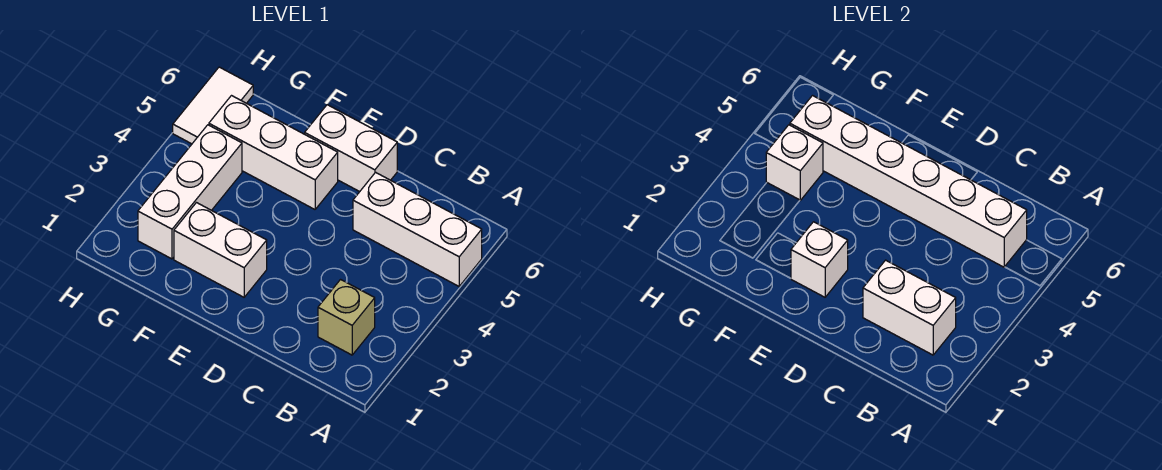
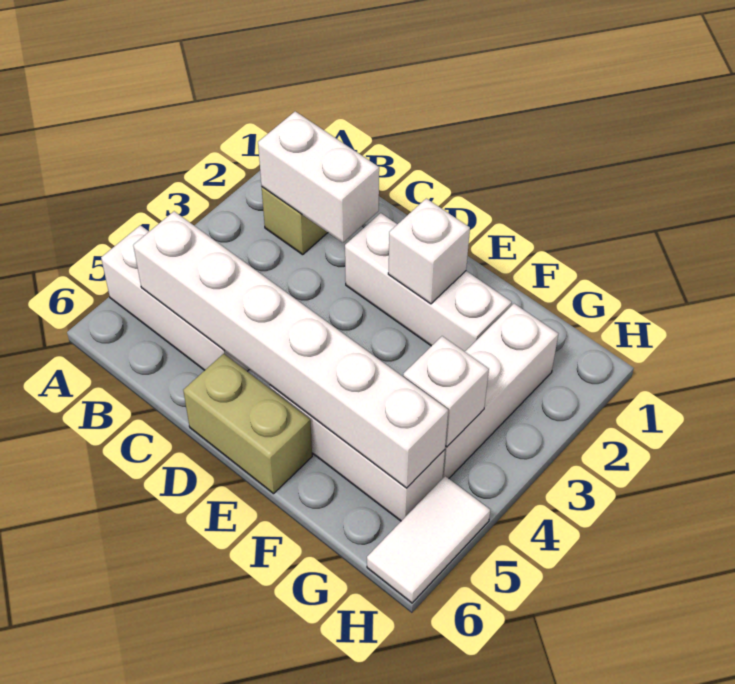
white 1x2 brick [305,105,397,192] -> tan 1x2 brick [183,354,312,494]
white 1x2 brick [174,203,267,297] -> white 1x3 brick [345,213,512,352]

